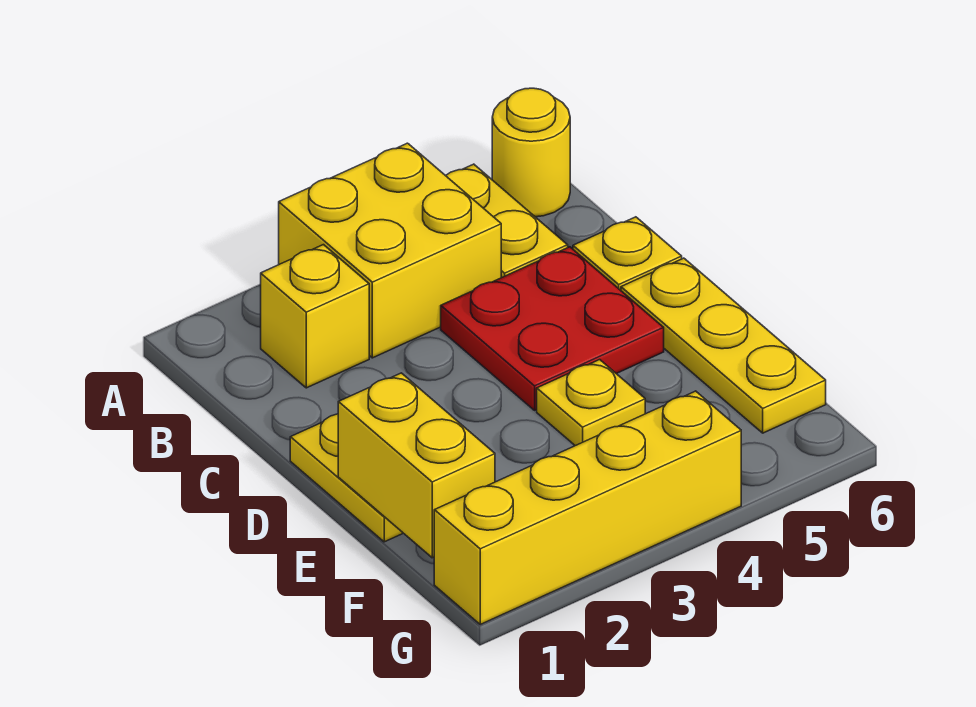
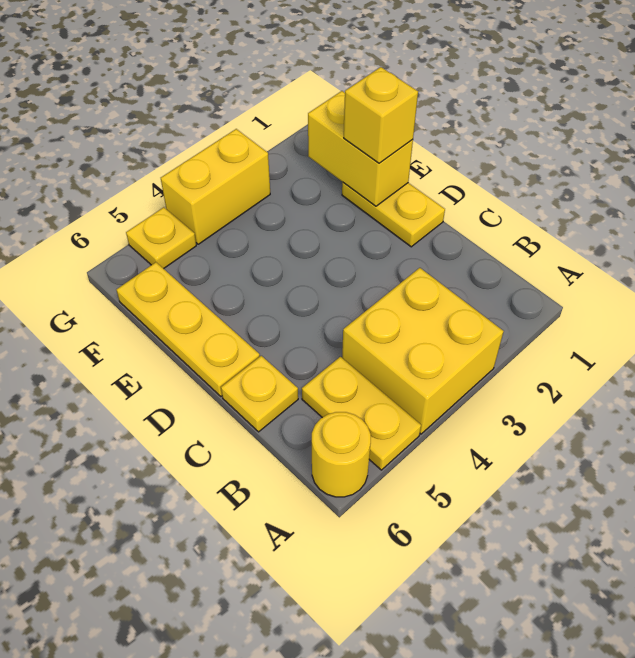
yellow 1x1 brick [261,245,369,388] -> yellow 1x1 brick moved to [344,67,418,163]
red 2x2 plate [441,247,664,410] -> none
yellow 1x1 plate [537,360,645,446] -> yellow 1x1 plate moved to [126,207,196,269]
yellow 1x4 brick [434,391,741,624] -> yellow 1x2 brick [161,129,270,244]

